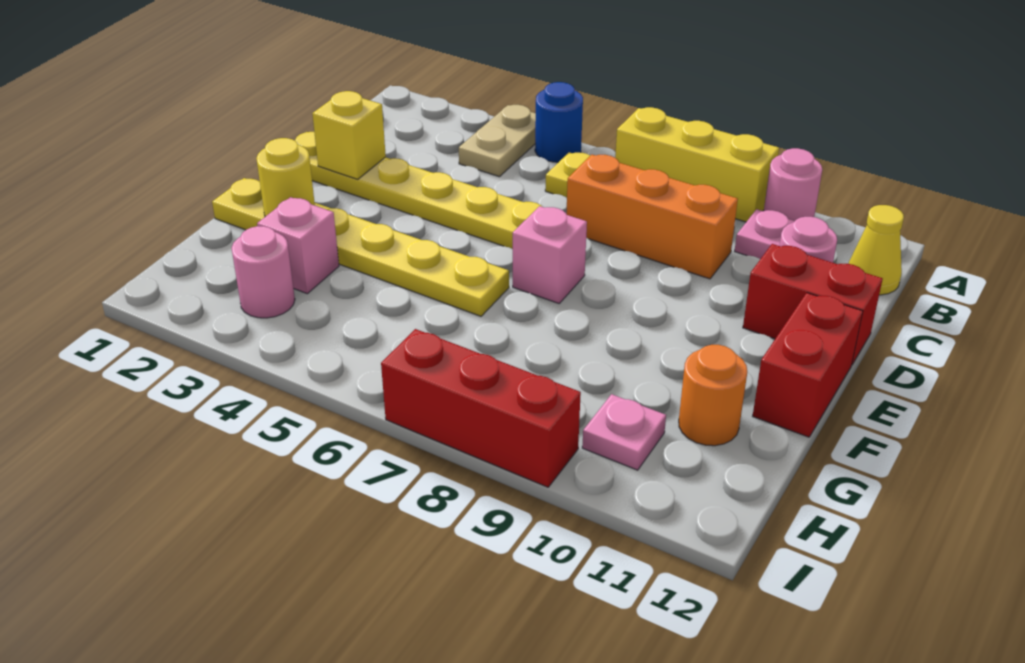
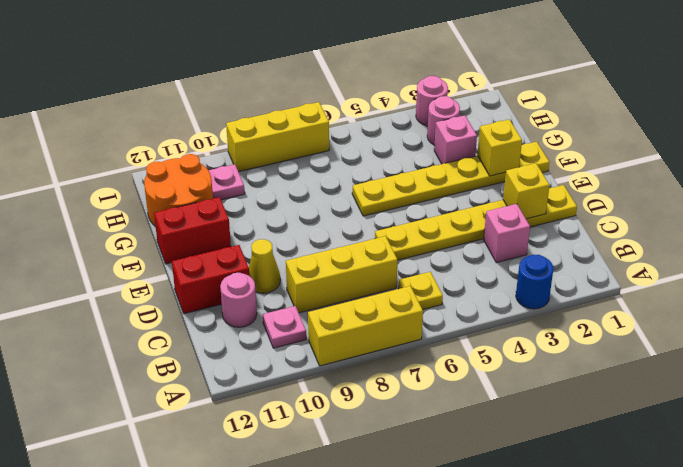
tan 1x2 plate [459,105,536,177] -> none
blue 1x1 round brick [535,82,583,162] -> blue 1x1 round brick moved to [516,255,553,309]
pink 1x1 round brick [764,148,822,221] -> pink 1x1 round brick moved to [416,76,448,126]
yellow 1x1 cone [848,205,904,295] -> yellow 1x1 cone moved to [249,239,280,293]
orange 1x3 brick [566,155,738,279] -> yellow 1x3 brick [286,236,397,313]
pink 1x1 brick [513,206,587,303] -> pink 1x1 brick moved to [484,204,530,263]
red 1x2 brick [753,293,863,437] -> red 1x2 brick turned to [154,197,231,264]
yellow 1x1 round brick [256,138,315,217] -> yellow 1x1 brick [478,119,522,176]
orange 1x1 round brick [679,345,747,446] -> orange 2x2 round brick [144,154,213,227]
red 1x3 brick [381,329,581,487] -> yellow 1x3 brick [226,102,329,172]

